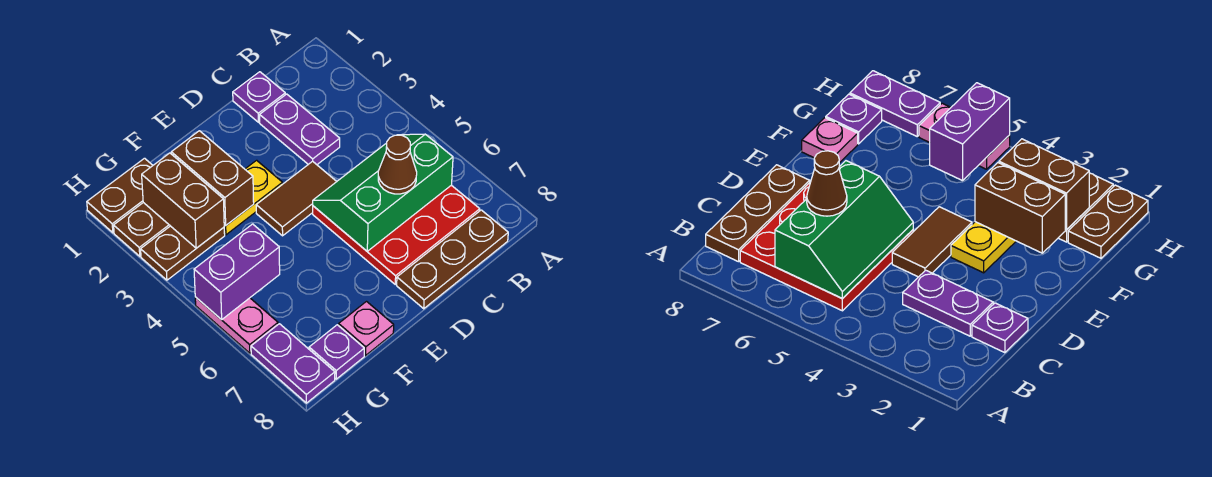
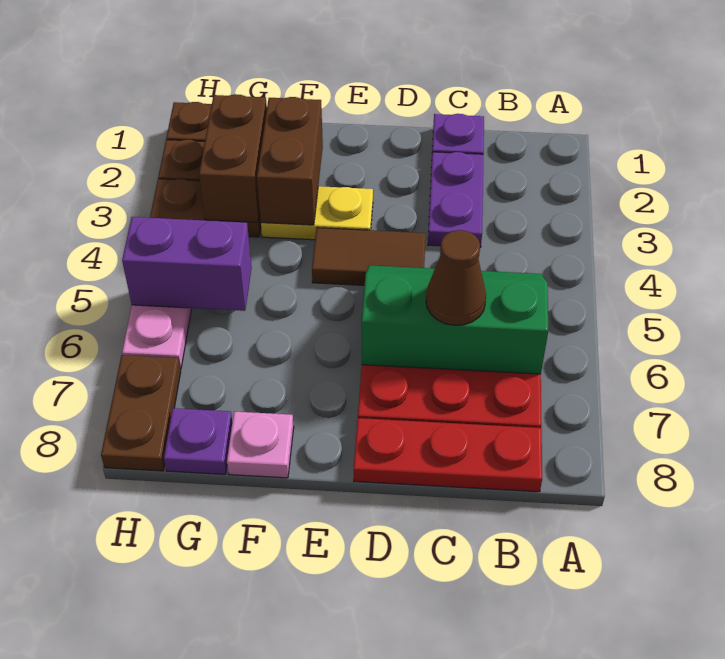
brown 1x3 plate [397,210,508,309] -> red 1x3 plate [354,418,542,492]
purple 1x2 plate [251,324,335,403] -> brown 1x2 plate [101,355,181,471]

